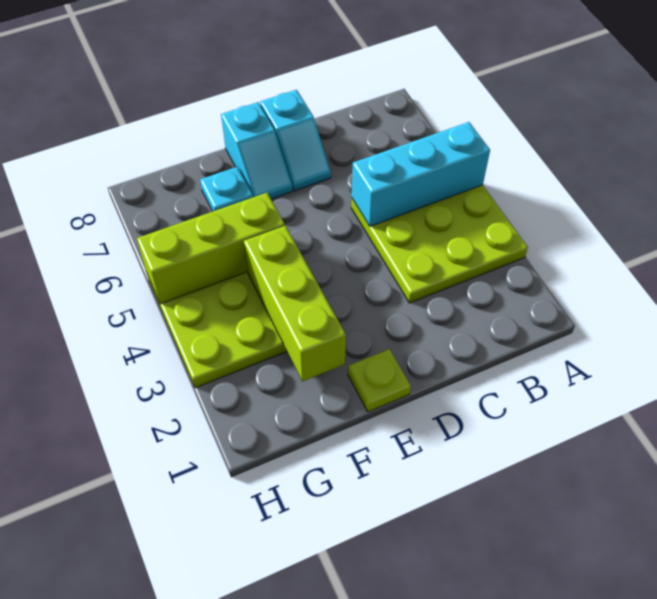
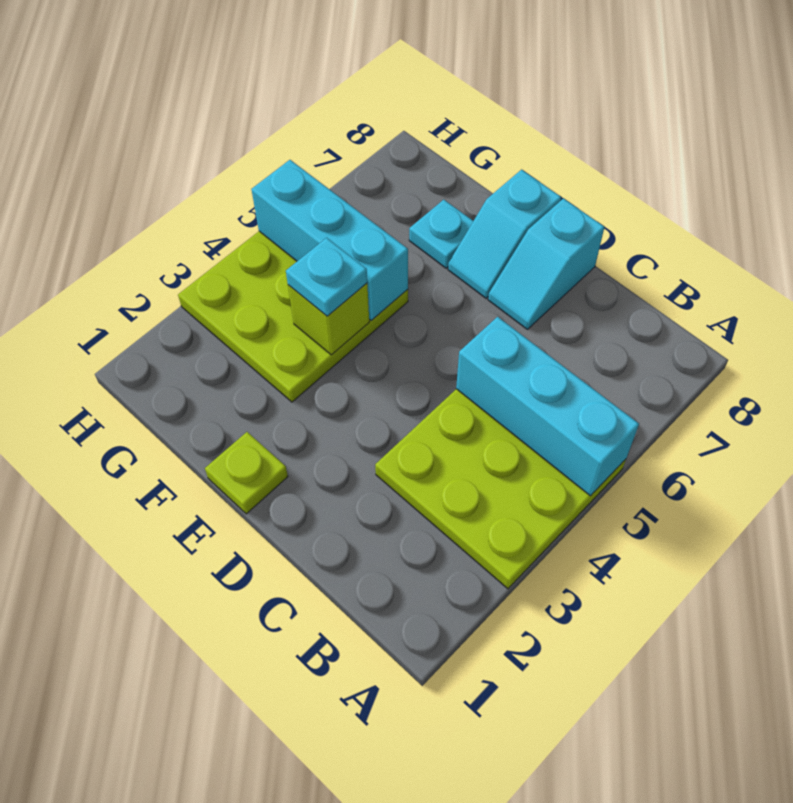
lime 1x3 brick [244,226,346,381] -> lime 1x1 brick [288,283,369,355]
none -> cyan 1x1 plate [286,238,367,316]
lime 1x3 brick [137,193,285,304] -> cyan 1x3 brick [251,160,408,321]

